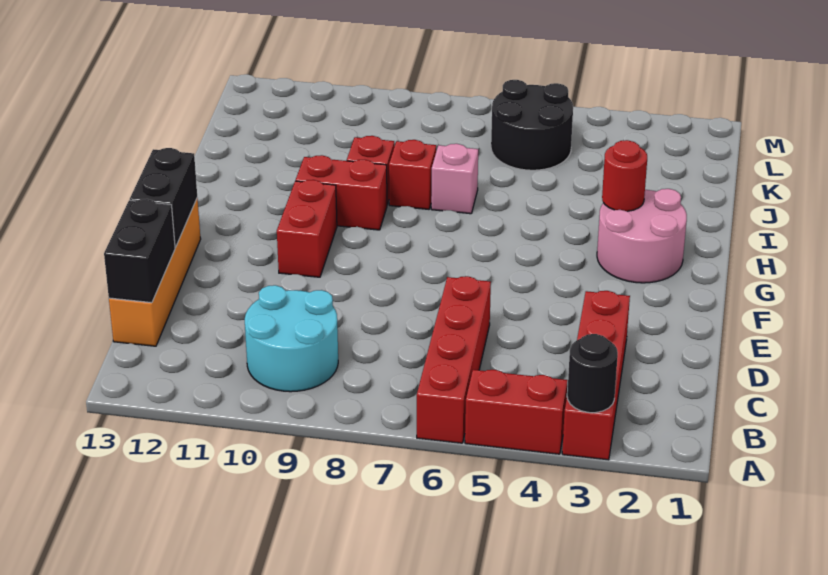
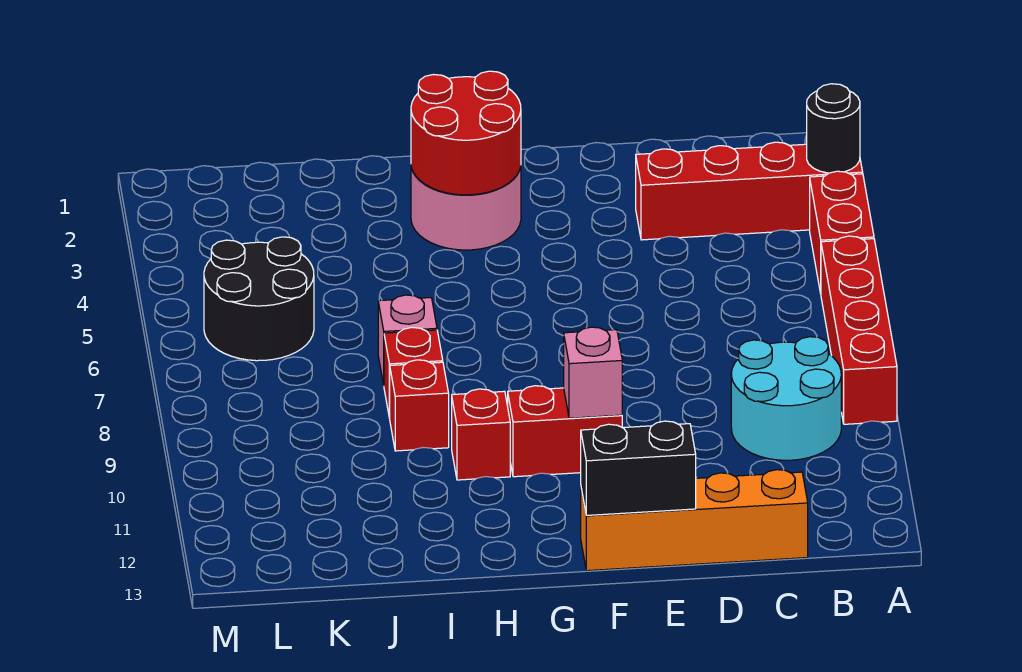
red 1x4 brick [417,276,491,443] -> red 1x4 brick turned to [821,236,897,424]
black 1x2 brick [104,199,175,303] -> none
none -> pink 1x1 brick [564,327,622,418]
red 1x1 round brick [602,140,647,211] -> red 2x2 round brick [411,71,521,195]
red 1x2 brick [296,155,387,230] -> red 1x1 brick [452,389,510,480]

